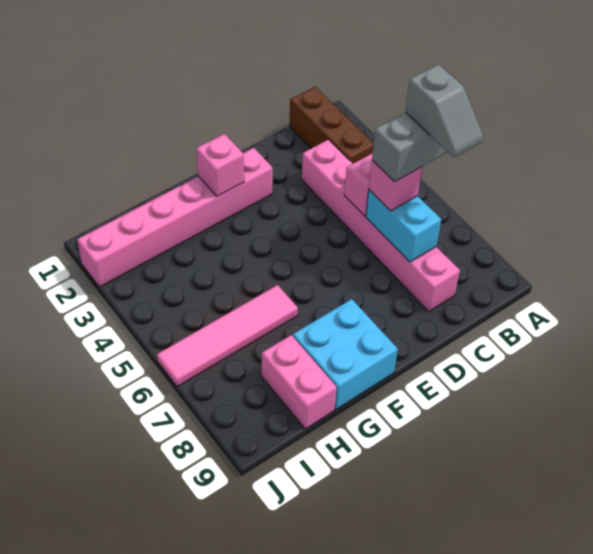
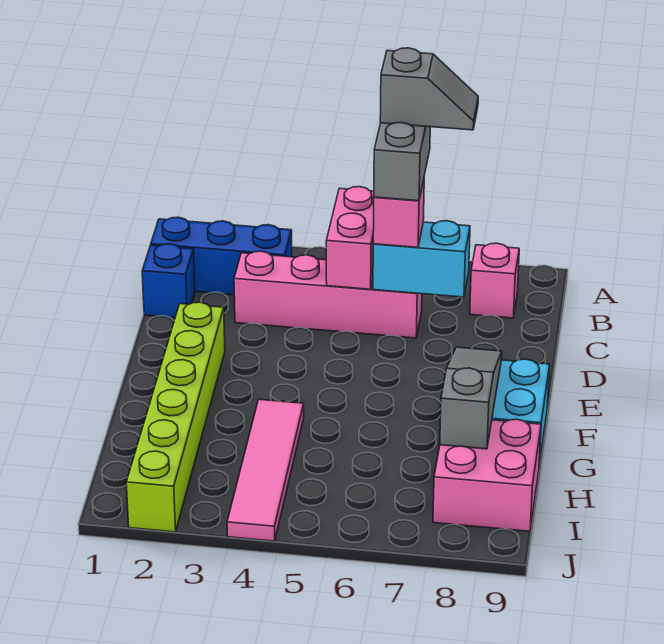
brown 1x3 brick [289,87,374,163] -> blue 1x3 brick [151,217,292,295]
none -> blue 1x1 brick [142,244,195,318]
pink 1x6 brick [302,140,460,311] -> pink 1x4 brick [234,251,422,338]
pink 1x6 brick [77,148,273,287] -> lime 1x6 brick [126,302,225,532]
pink 1x1 brick [196,134,244,196] -> pink 1x1 brick moved to [470,243,519,318]
none -> grey 1x3 slope [440,347,502,449]
pink 1x4 tile [157,285,298,387] -> pink 1x4 tile moved to [227,399,304,541]
pink 1x2 brick [262,335,337,429] -> pink 2x2 brick [433,419,541,531]

